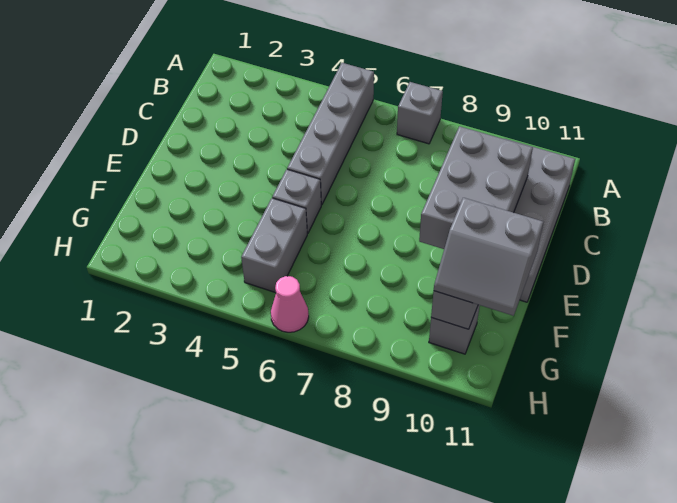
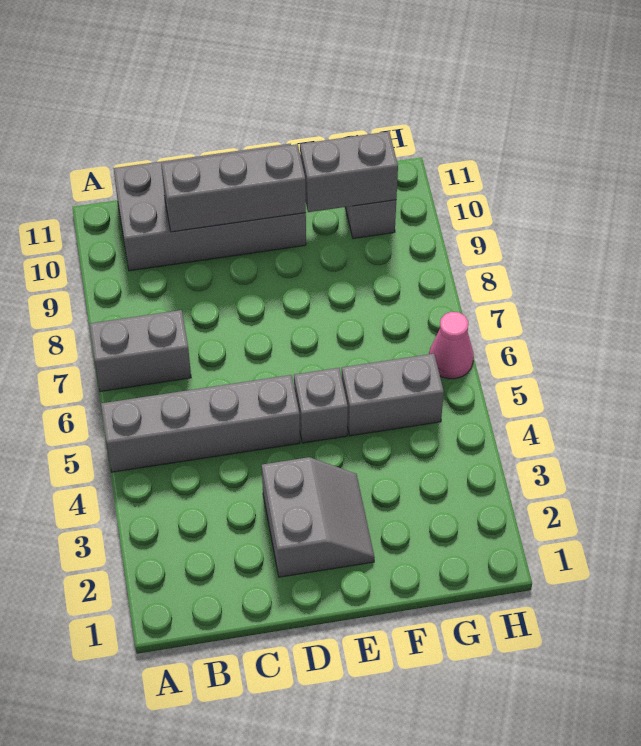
grey 1x1 brick [397,82,443,144] -> grey 1x2 brick [90,310,191,391]
grey 2x3 brick [419,126,533,249] -> grey 1x3 brick [161,144,306,232]
grey 2x2 slope [434,198,543,316] -> grey 2x2 slope moved to [262,457,375,577]

